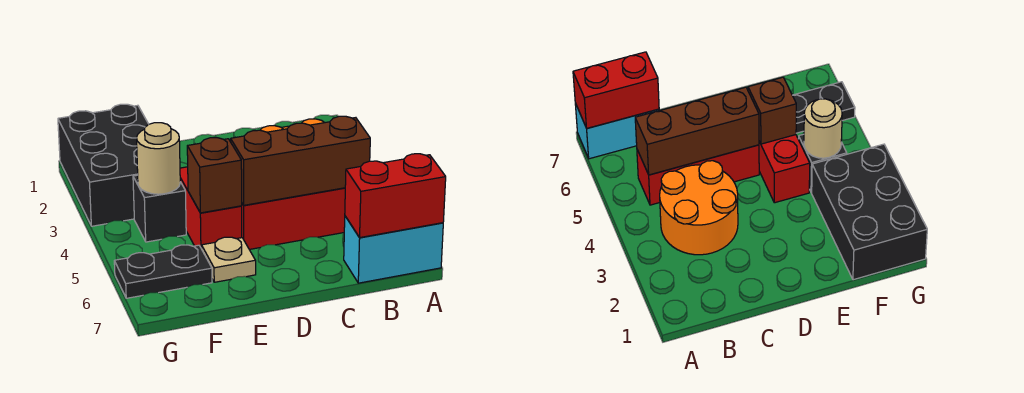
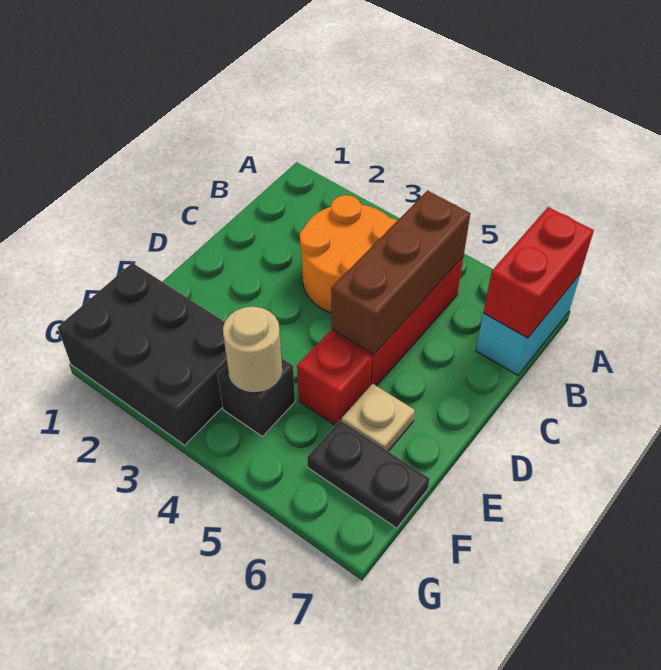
red 1x2 brick [180,167,242,249] -> red 1x1 brick [297,331,372,425]
brown 1x1 brick [187,138,242,213] -> none
black 1x2 plate [114,245,212,298] -> black 1x2 plate turned to [307,420,430,528]

